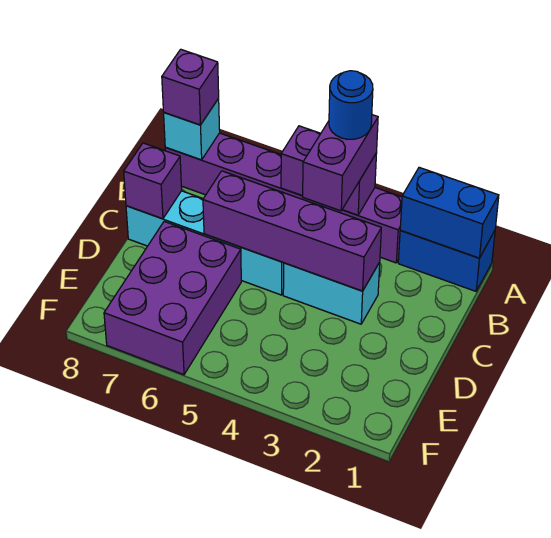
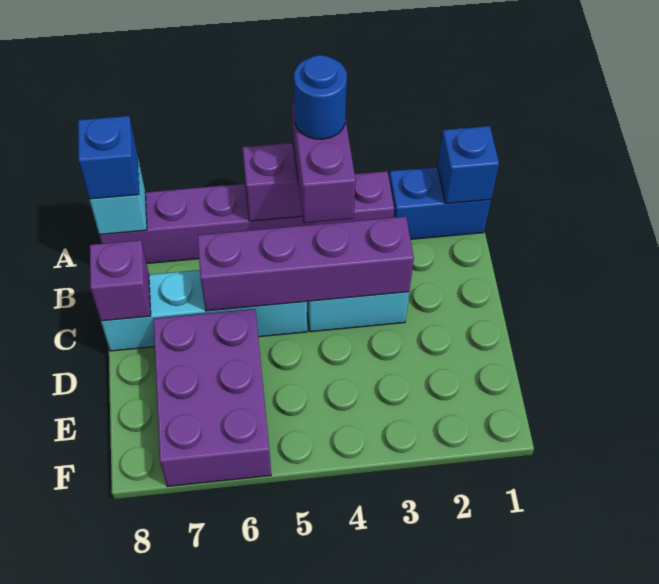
blue 1x2 brick [400,167,499,258] -> blue 1x1 brick [438,126,499,203]
purple 1x1 brick [162,49,219,125] -> blue 1x1 brick [78,116,139,199]

